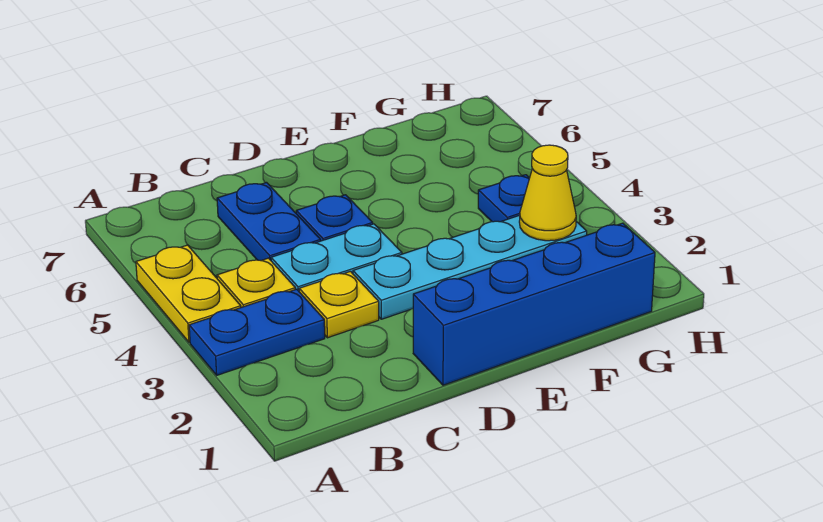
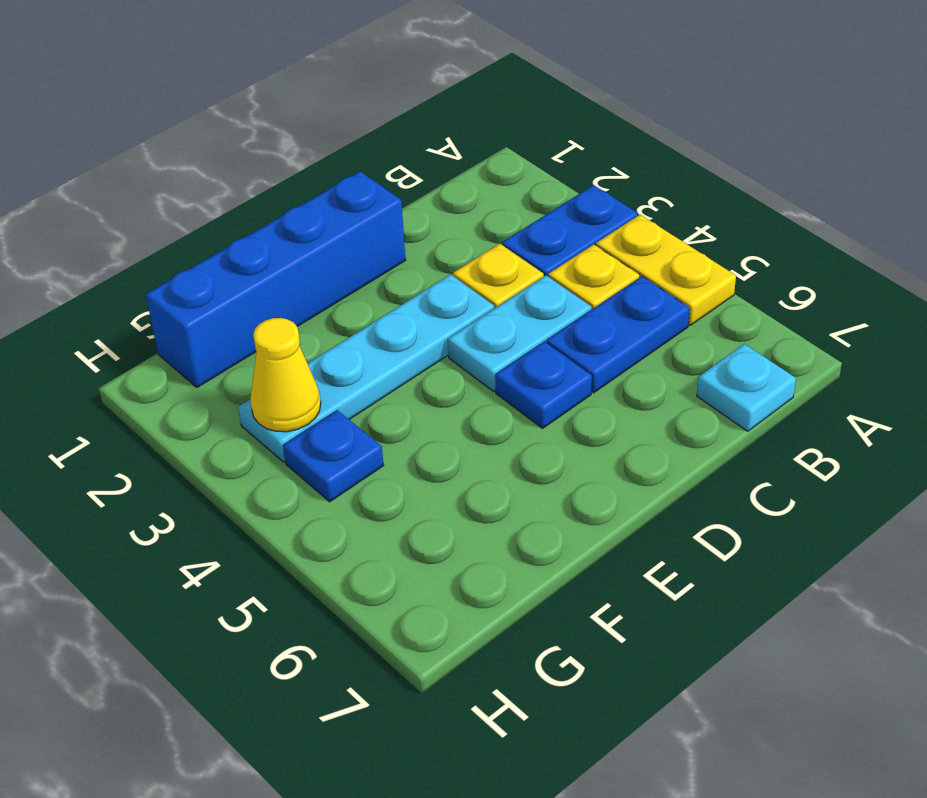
none -> cyan 1x1 plate [697,344,796,431]
blue 1x2 plate [217,183,320,261] -> blue 1x2 plate turned to [547,276,690,393]

